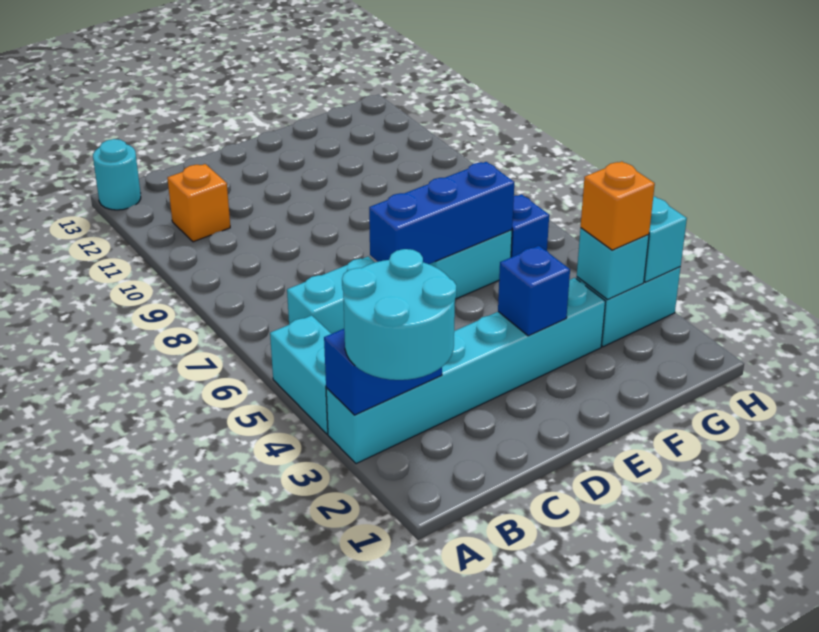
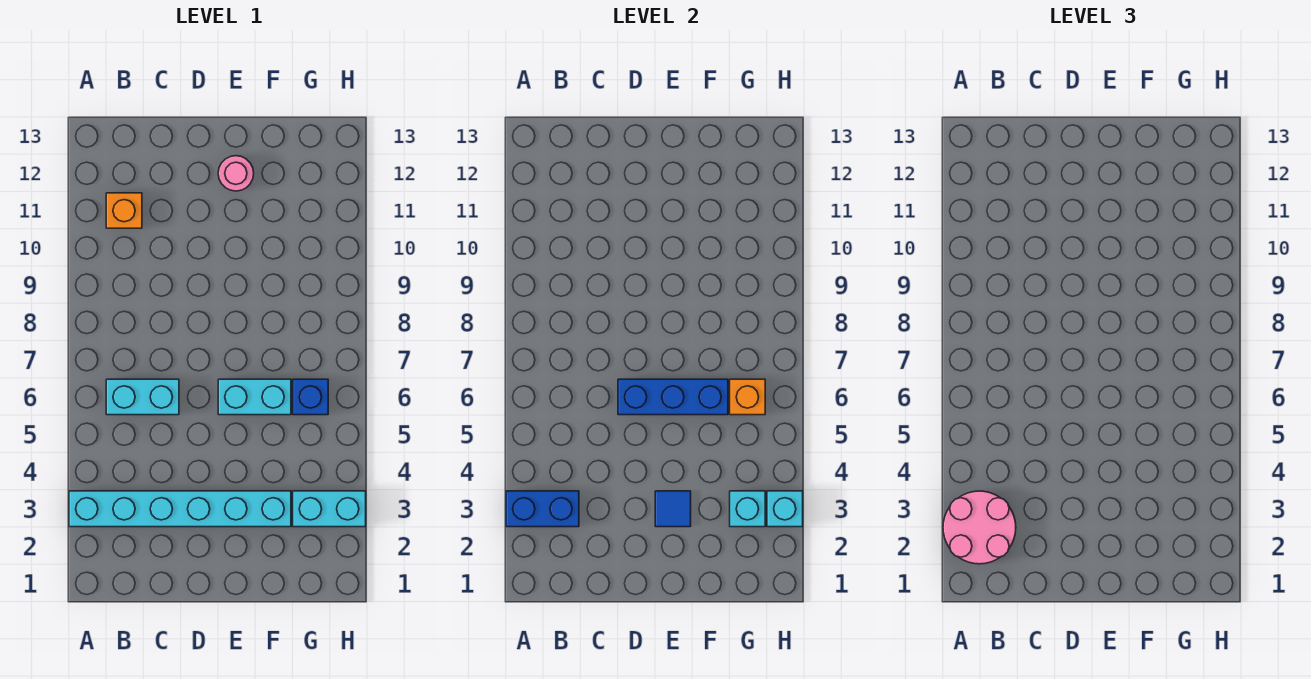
cyan 2x2 round brick [342,249,456,380] -> pink 2x2 round brick [943,491,1016,564]
cyan 1x2 brick [270,315,331,434] -> none
cyan 1x1 round brick [93,139,141,210] -> none
blue 1x1 brick [498,246,570,336] -> blue 1x1 tile [655,491,691,527]
none -> pink 1x1 round brick [218,156,254,191]
orange 1x1 brick [581,162,655,250] -> orange 1x1 brick moved to [730,379,765,415]

